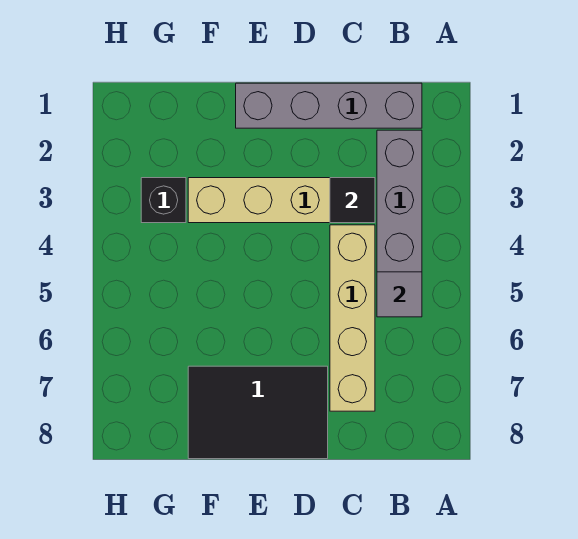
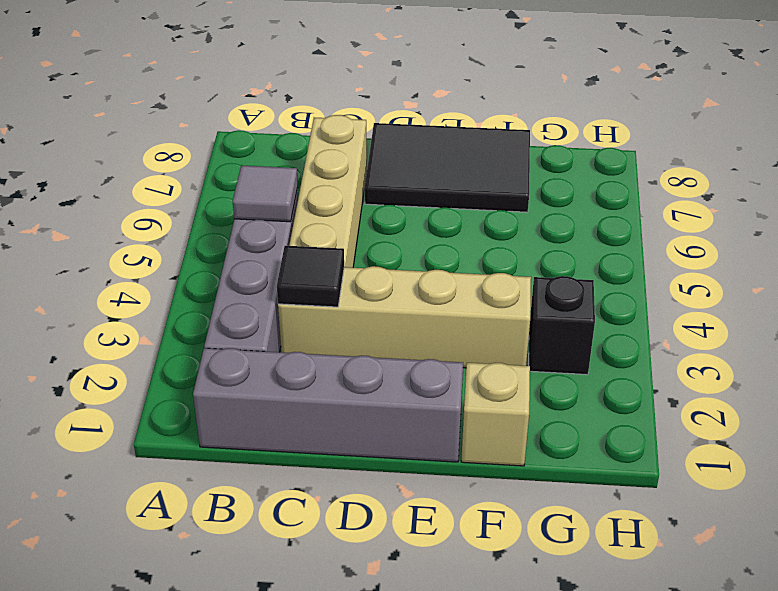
none -> tan 1x1 brick [461,363,530,466]

